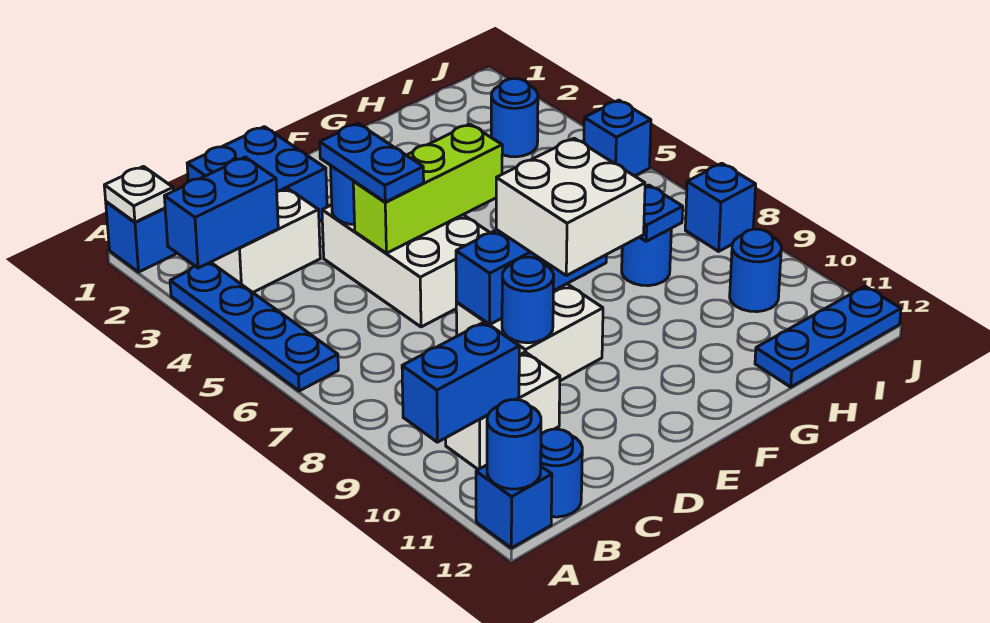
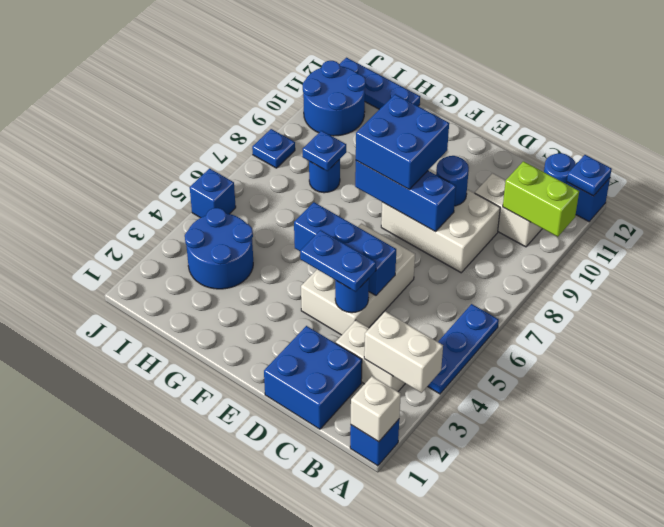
white 1x1 plate [104,167,173,222] -> white 1x1 brick [351,376,401,442]
blue 1x4 plate [170,262,338,391] -> blue 1x3 plate [427,304,499,394]
blue 1x2 brick [164,157,278,268] -> white 1x2 brick [364,311,443,393]
blue 1x2 brick [402,322,519,442] -> lime 1x2 brick [503,161,579,237]
blue 1x1 round brick [487,400,541,489] -> blue 1x1 plate [567,155,612,196]
blue 1x2 plate [320,123,424,202] -> blue 1x2 plate turned to [300,230,376,292]
lime 1x3 brick [353,124,502,253] -> blue 1x3 brick [294,202,396,295]
white 2x2 brick [456,284,603,381] -> white 2x3 brick [381,169,500,273]
white 2x2 brick [496,138,645,276] -> blue 2x2 brick [356,94,449,189]
blue 1x1 round brick [491,79,538,157] -> blue 2x2 round brick [185,208,253,289]
blue 1x1 round brick [730,229,781,312] -> blue 2x2 round brick [303,61,366,136]
blue 1x1 brick [685,163,756,251] -> blue 1x1 plate [252,129,295,168]

